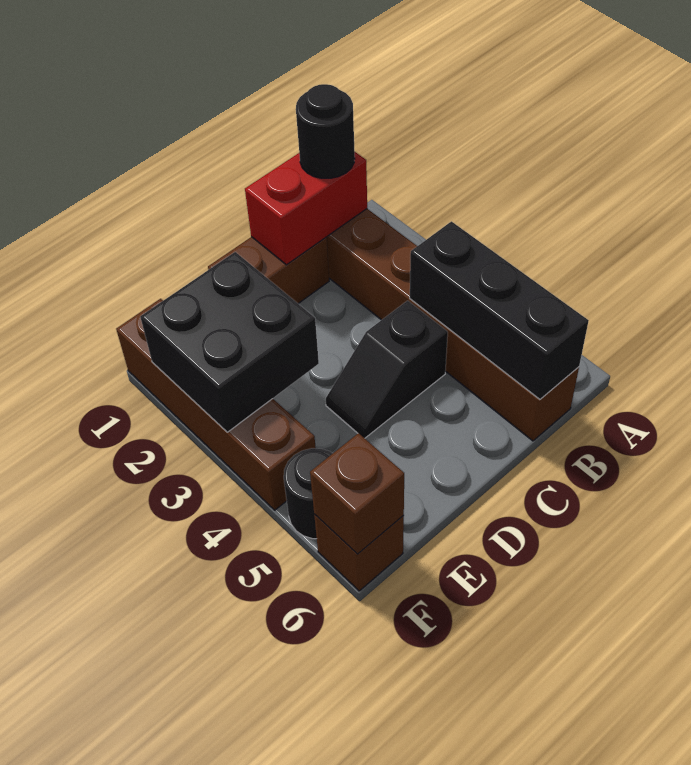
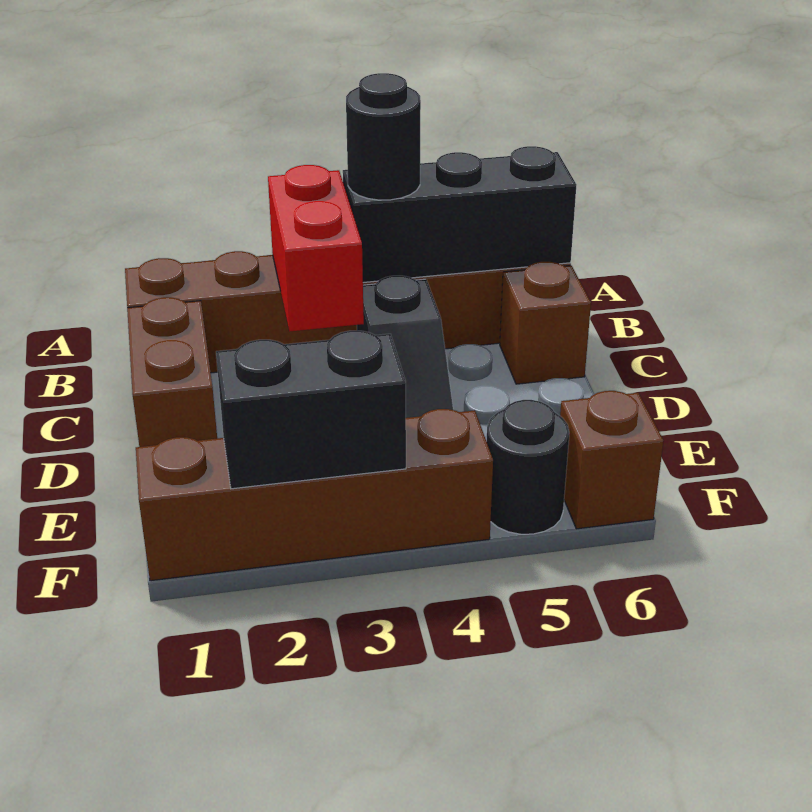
red 1x2 brick [245,152,367,265] -> red 1x2 brick moved to [268,165,364,331]
black 1x1 round brick [296,84,355,178] -> black 1x1 round brick moved to [346,73,421,200]
black 2x2 brick [140,252,319,432] -> black 1x2 brick [216,331,406,489]
brown 1x1 brick [310,433,404,554] -> brown 1x1 brick moved to [500,262,591,384]

